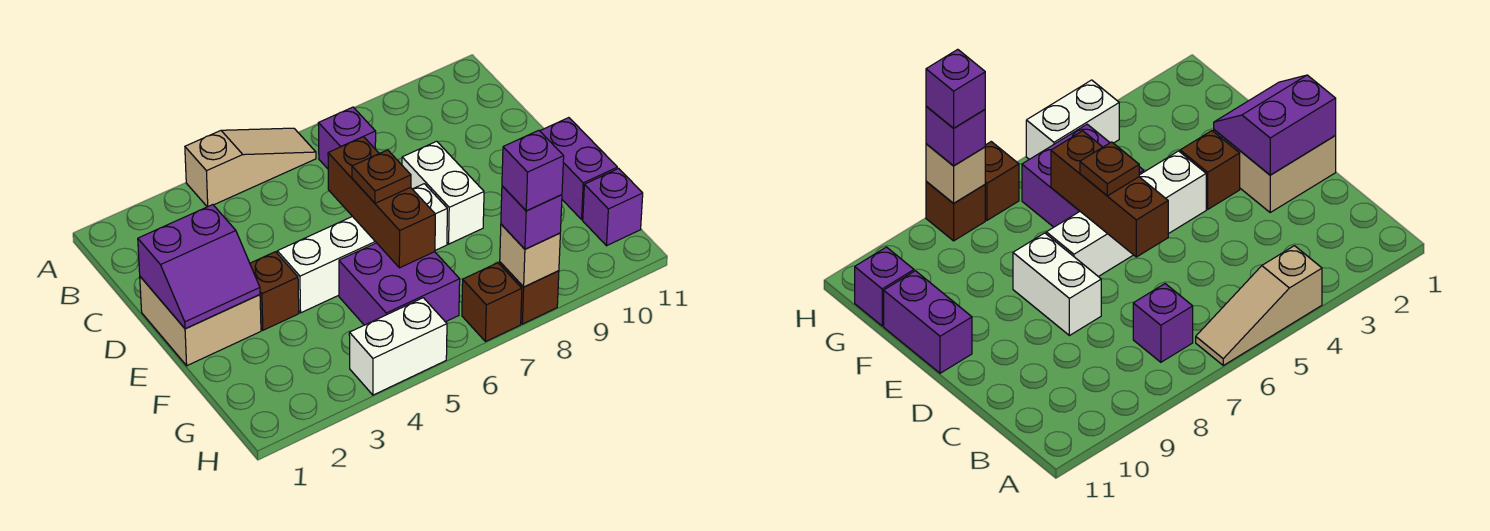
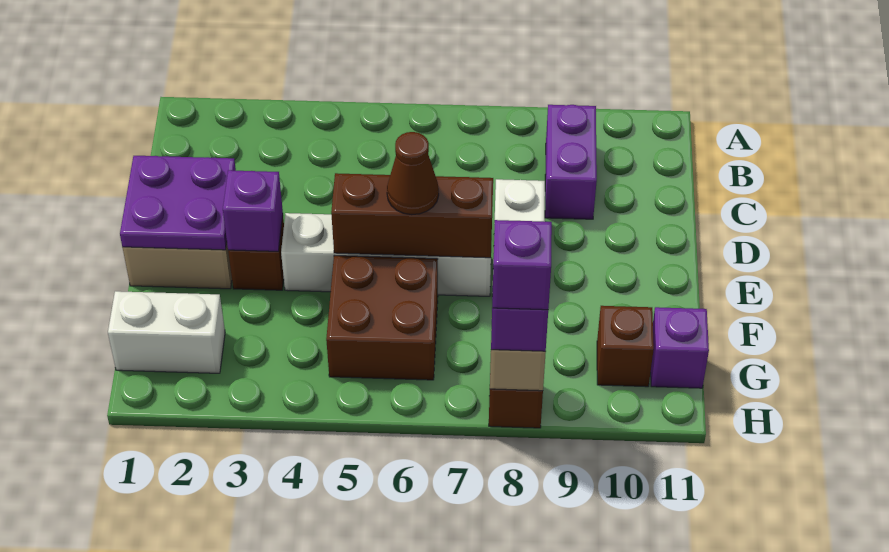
tan 1x3 slope [185,128,316,207] -> none
purple 1x1 brick [318,107,376,169] -> purple 1x1 brick moved to [223,170,283,251]
purple 2x2 slope [138,205,260,329] -> purple 2x2 plate [120,156,236,250]
brown 1x3 brick [328,137,435,268] -> brown 1x3 brick turned to [331,173,493,258]
brown 1x1 plate [352,150,411,203] -> brown 1x1 cone [387,132,439,215]
purple 1x2 brick [540,118,617,220] -> purple 1x2 brick moved to [545,105,597,219]
purple 2x2 brick [339,243,460,325] -> brown 2x2 brick [326,255,438,380]
white 1x2 brick [349,298,447,395] -> white 1x2 brick moved to [108,291,225,373]
brown 1x1 brick [462,263,522,342] -> brown 1x1 brick moved to [597,306,654,387]

